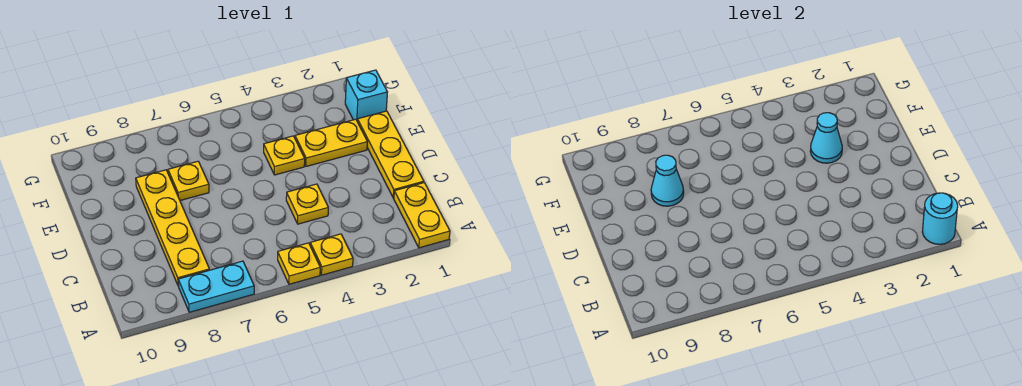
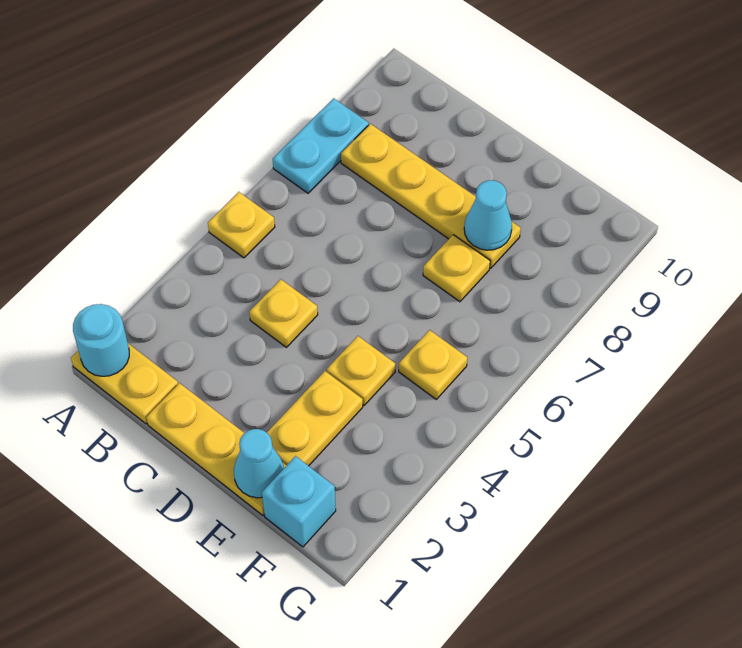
yellow 1x1 plate [310,234,353,275] -> yellow 1x1 plate moved to [399,330,467,399]
cyan 1x1 cone [810,113,842,163] -> cyan 1x1 cone moved to [234,429,284,498]

